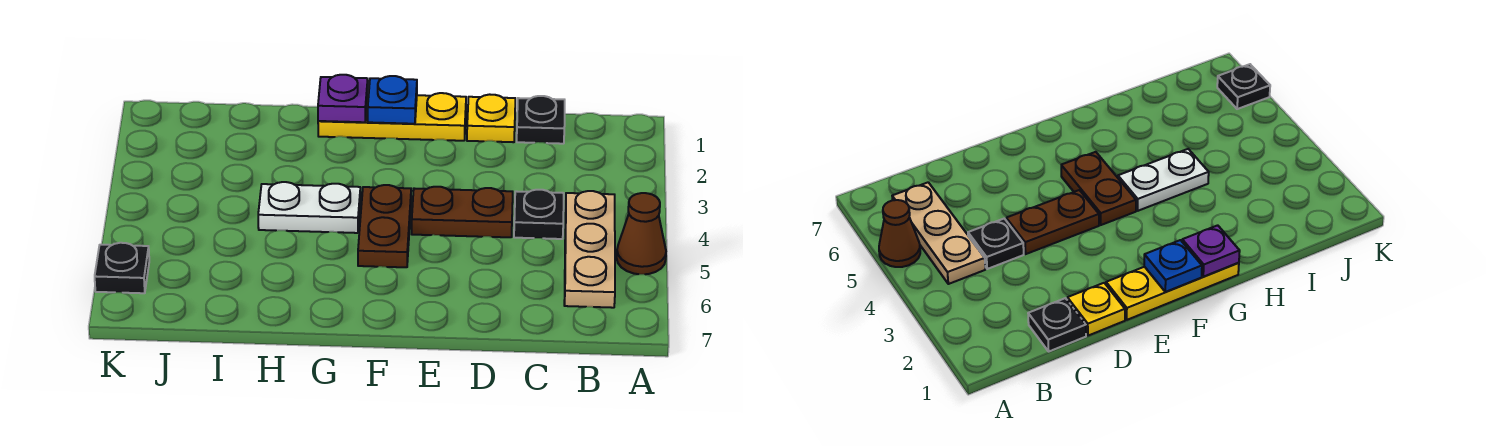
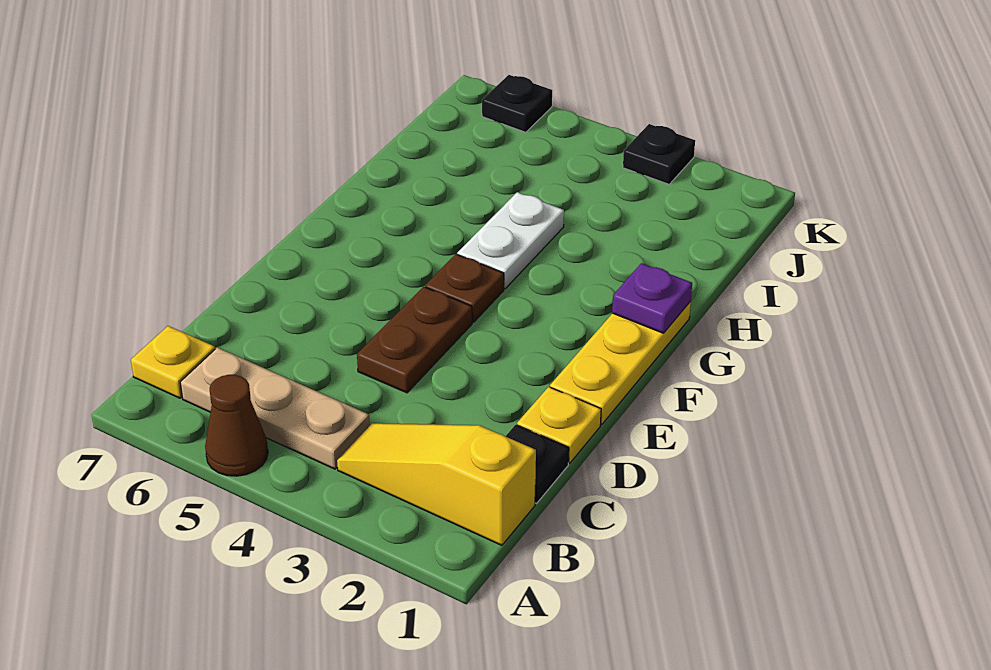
none -> yellow 1x3 slope [337,423,536,545]
none -> yellow 1x1 plate [131,326,215,398]
black 1x1 plate [514,190,564,239] -> black 1x1 plate moved to [623,124,695,184]
blue 1x1 plate [368,76,417,124] -> none
brown 1x2 plate [358,185,411,267] -> brown 1x1 plate [425,254,504,322]

